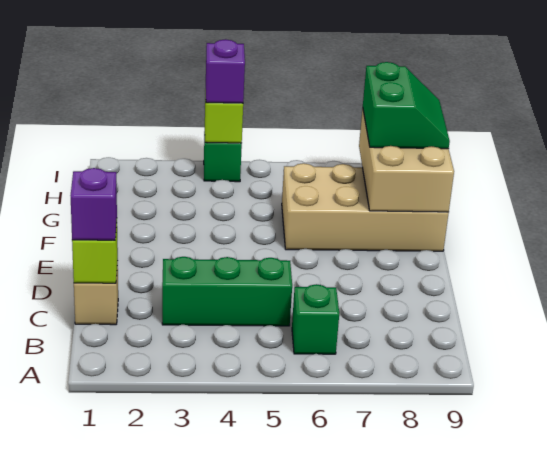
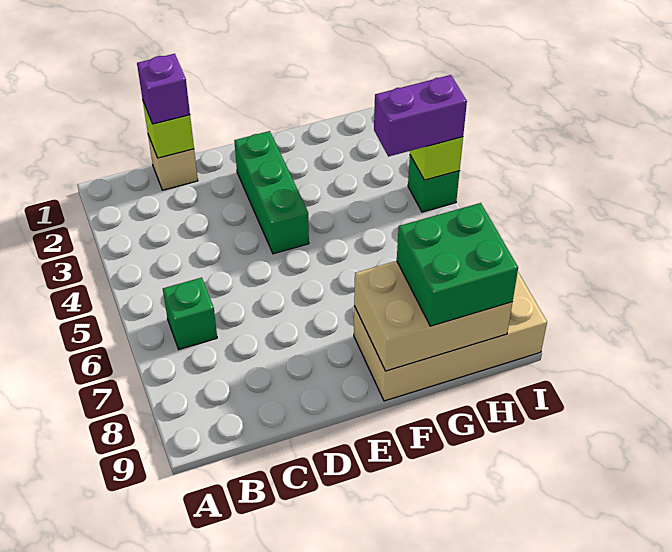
green 1x3 brick [162,257,292,326] -> green 1x3 brick moved to [234,131,309,254]
tan 2x4 brick [282,163,449,251] -> tan 2x4 brick turned to [354,272,547,401]
green 2x2 slope [363,62,450,149] -> green 2x2 brick [397,203,518,326]
purple 1x1 brick [206,39,245,103] -> purple 1x2 brick [374,75,467,157]

